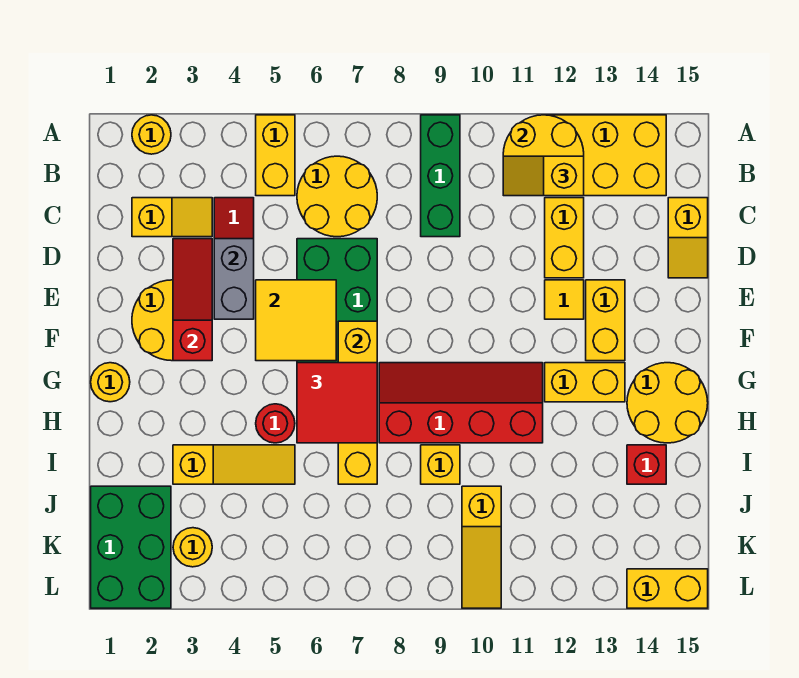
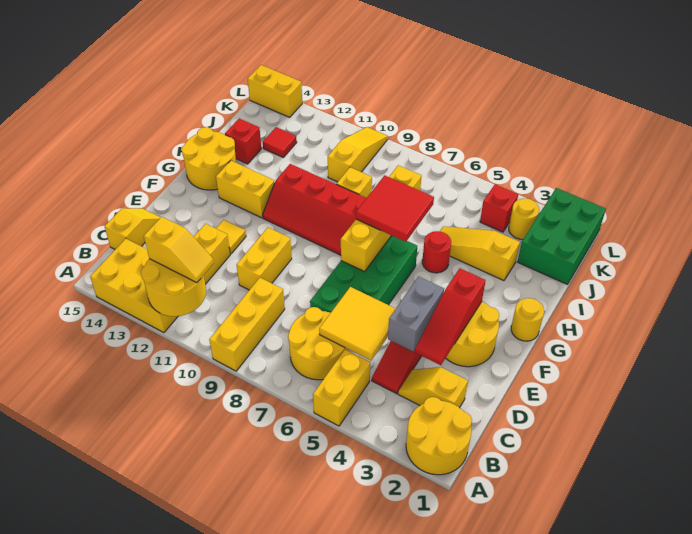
yellow 1x1 round brick [132,115,171,154] -> yellow 2x2 round brick [406,397,472,475]
green 1x3 brick [421,115,460,237] -> yellow 1x3 brick [209,278,285,371]
yellow 2x2 tile [256,280,336,361] -> yellow 2x2 tile moved to [319,287,395,360]
yellow 1x2 brick [586,280,625,361] -> yellow 1x2 brick moved to [237,228,292,290]
none -> red 1x1 tile [263,127,297,157]
none -> red 1x1 brick [480,185,518,232]

